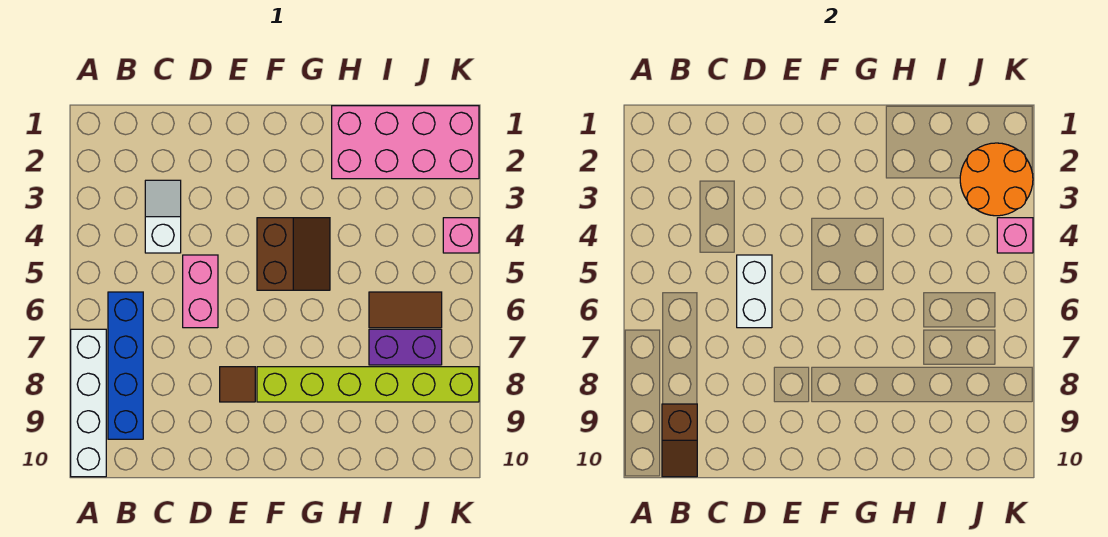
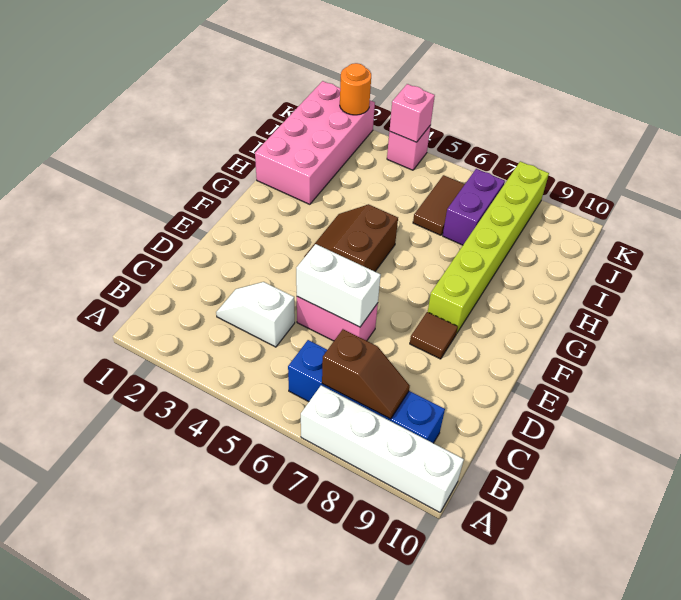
brown 1x2 slope [662,404,697,477] -> brown 1x2 slope moved to [322,329,410,419]
brown 2x2 slope [257,218,330,290] -> brown 2x2 slope turned to [304,204,398,271]
orange 2x2 round brick [960,143,1033,216] -> orange 1x1 round brick [340,63,371,115]

